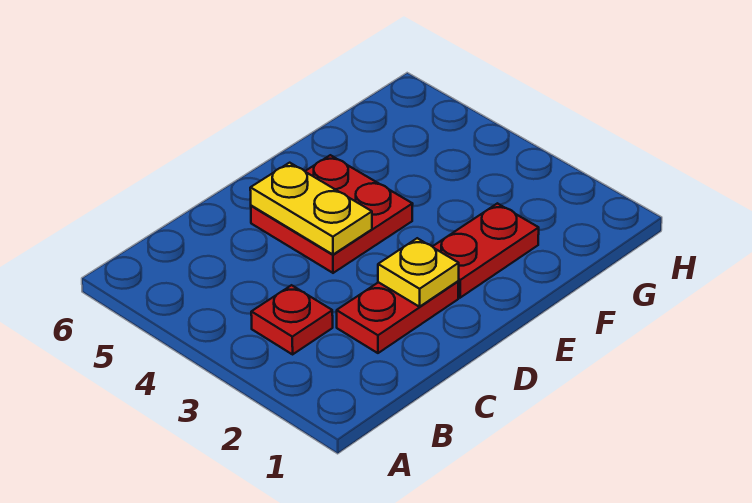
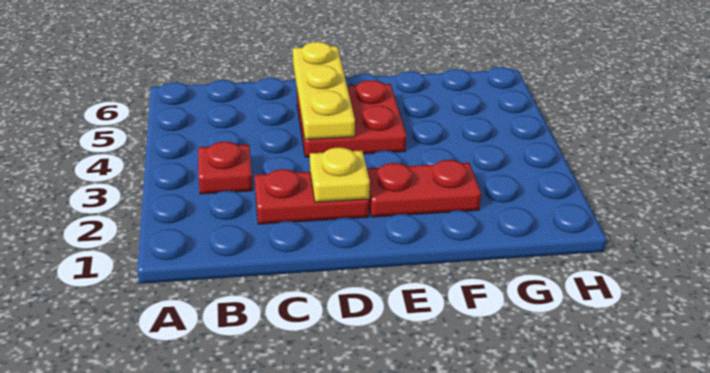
yellow 1x2 plate [250,163,372,255] -> yellow 1x3 plate [293,42,355,140]

